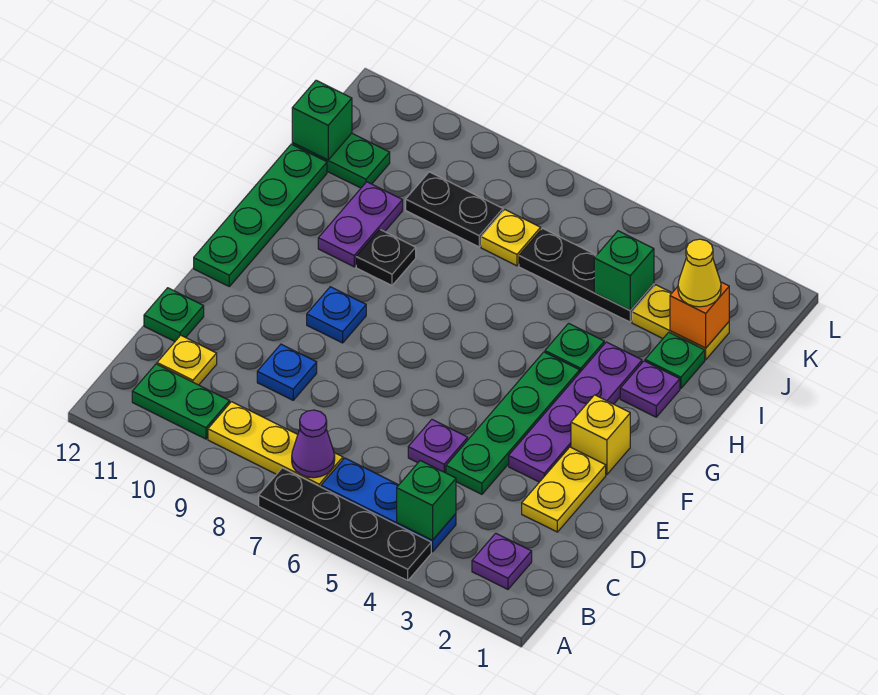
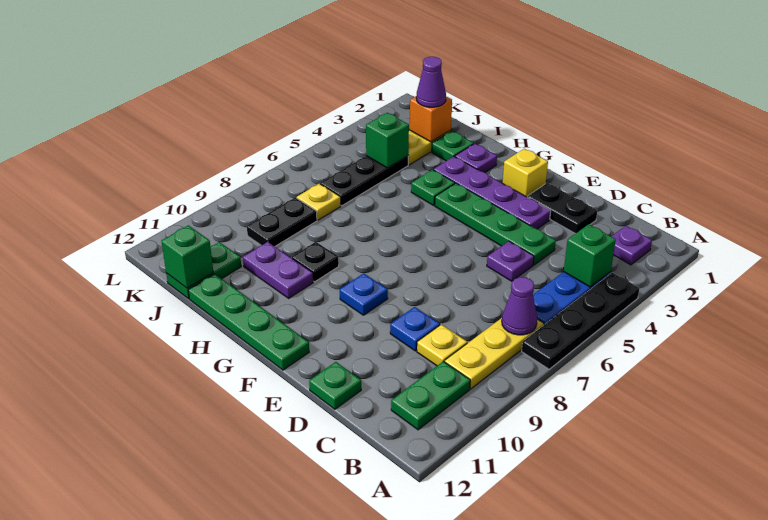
yellow 1x1 plate [157,335,217,385] -> yellow 1x1 plate moved to [417,325,467,366]
yellow 1x2 plate [522,447,606,532] -> black 1x2 plate [527,183,597,234]
yellow 1x1 cone [678,239,721,307] -> purple 1x1 cone [416,57,446,107]

